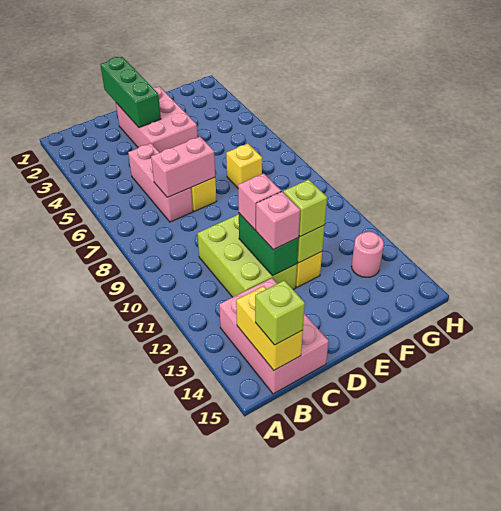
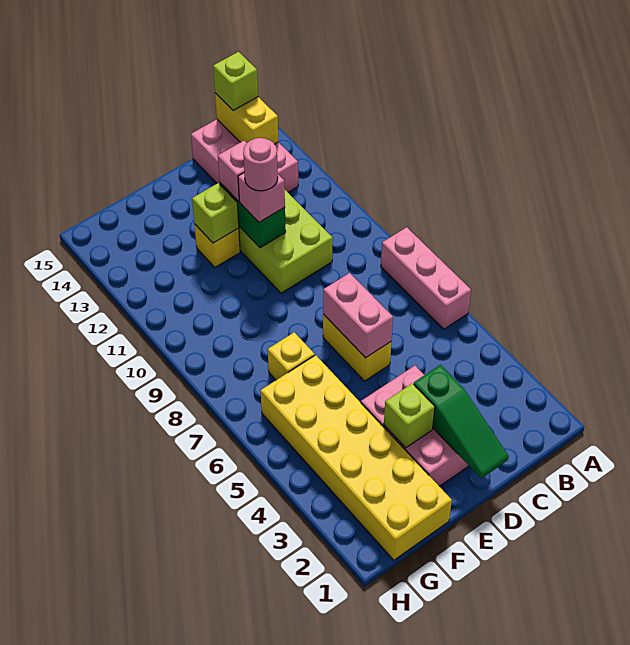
pink 1x3 brick [128,143,193,222] -> pink 1x3 brick moved to [381,227,471,329]
pink 1x2 brick [151,137,215,197] -> pink 1x2 brick turned to [323,273,393,358]
green 1x3 brick [100,57,161,128] -> green 1x3 slope [414,365,509,478]
lime 1x1 brick [283,180,327,237] -> lime 1x1 brick moved to [384,383,435,448]
none -> yellow 2x6 brick [261,355,452,560]
pink 1x1 round brick [351,232,384,277] -> pink 1x1 round brick moved to [243,138,278,191]

